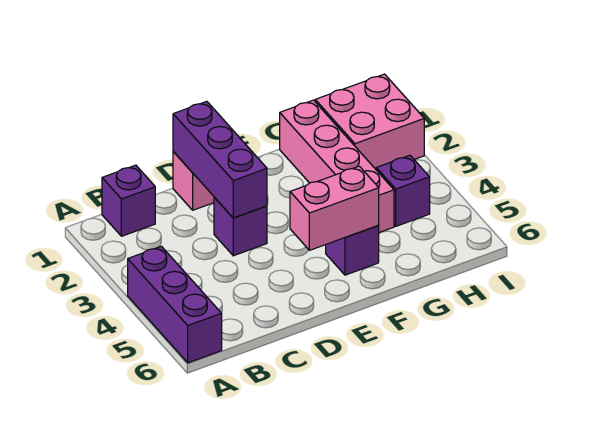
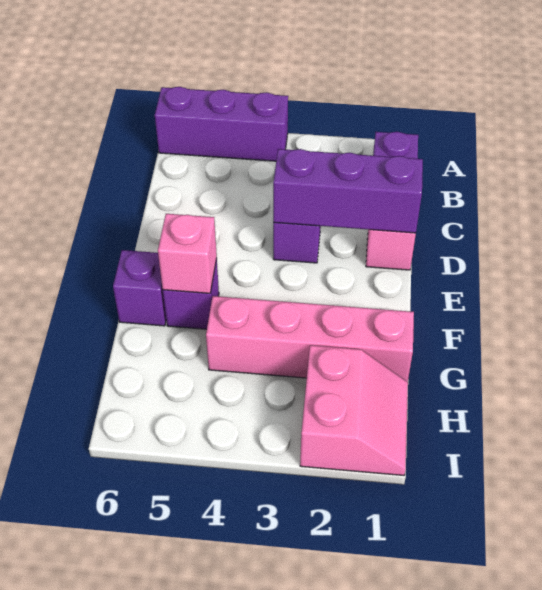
pink 1x2 brick [290,166,379,250] -> pink 1x1 brick [158,214,217,293]
pink 2x2 brick [315,74,424,169] -> pink 2x2 slope [300,345,408,475]
purple 1x1 brick [376,155,430,226] -> purple 1x1 brick moved to [113,250,166,326]

